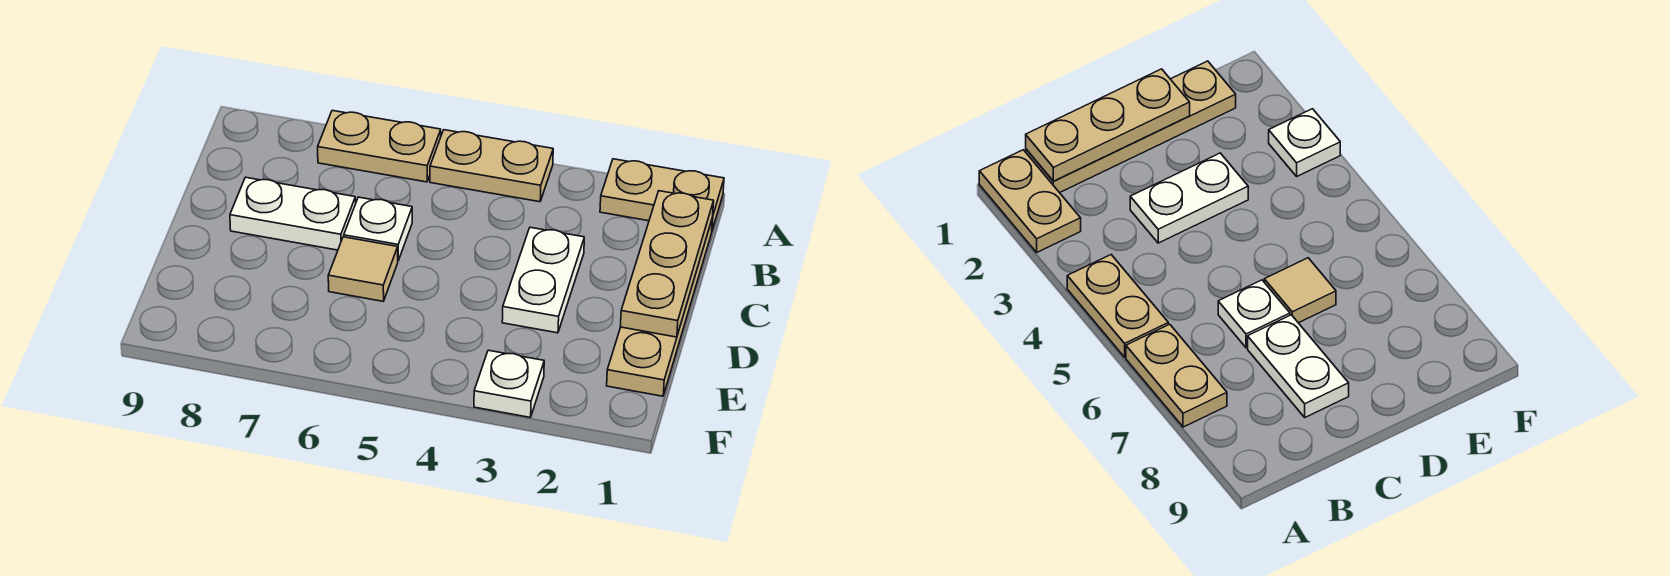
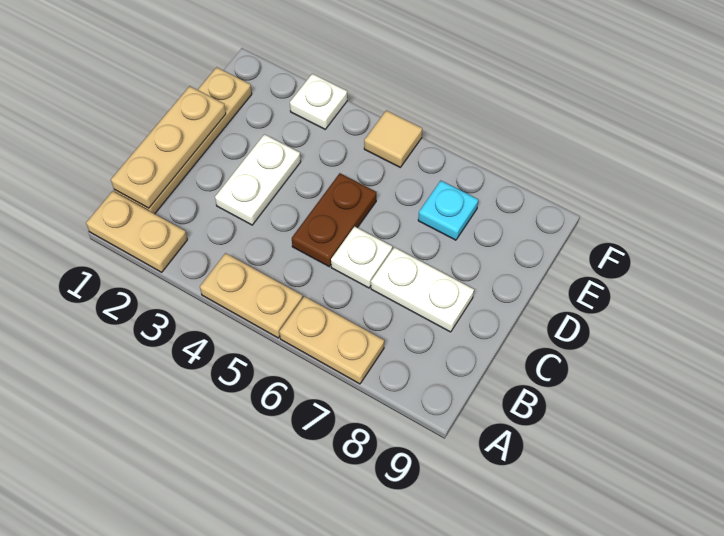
none -> brown 1x2 plate [292,173,376,267]
tan 1x1 tile [328,237,398,301] -> tan 1x1 tile moved to [364,110,422,167]
none -> cyan 1x1 plate [418,181,478,240]

